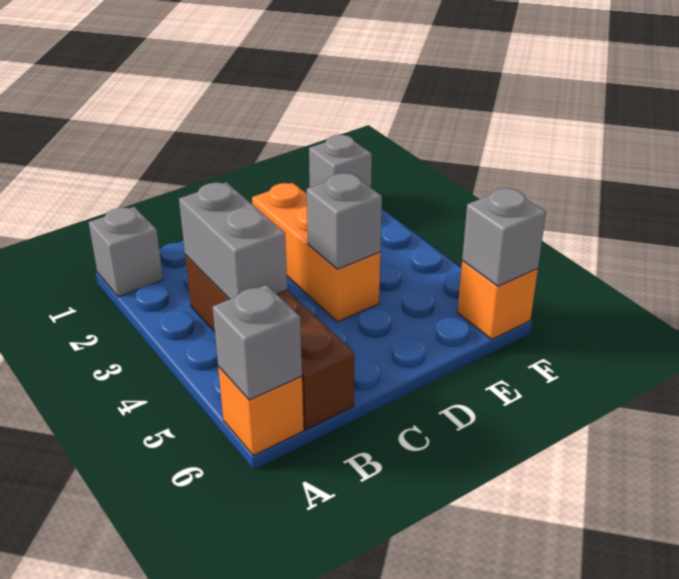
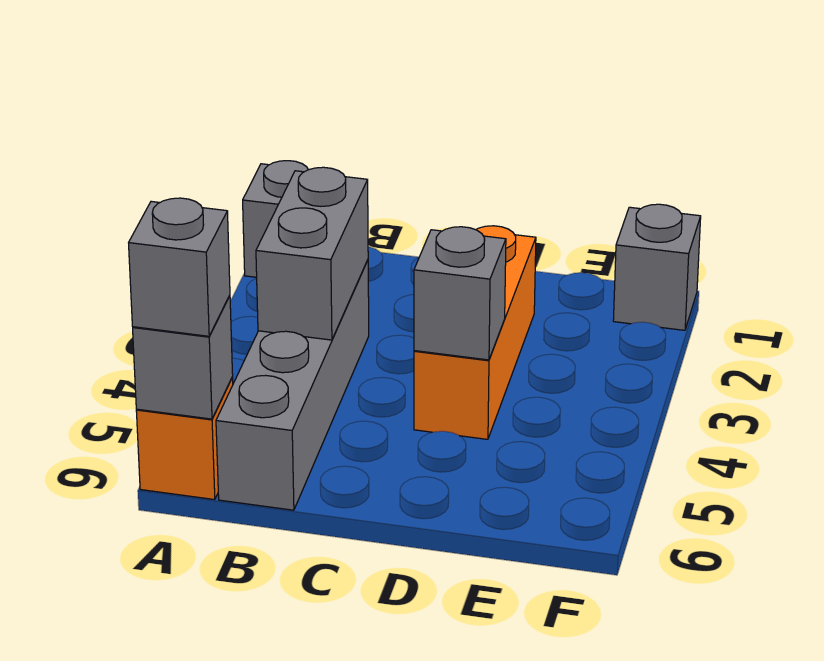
brown 1x4 brick [185,255,354,430] -> grey 1x4 brick [216,260,369,510]
orange 1x1 brick [458,261,538,339] -> none
grey 1x1 brick [462,188,546,286] -> grey 1x1 brick moved to [129,198,230,336]

